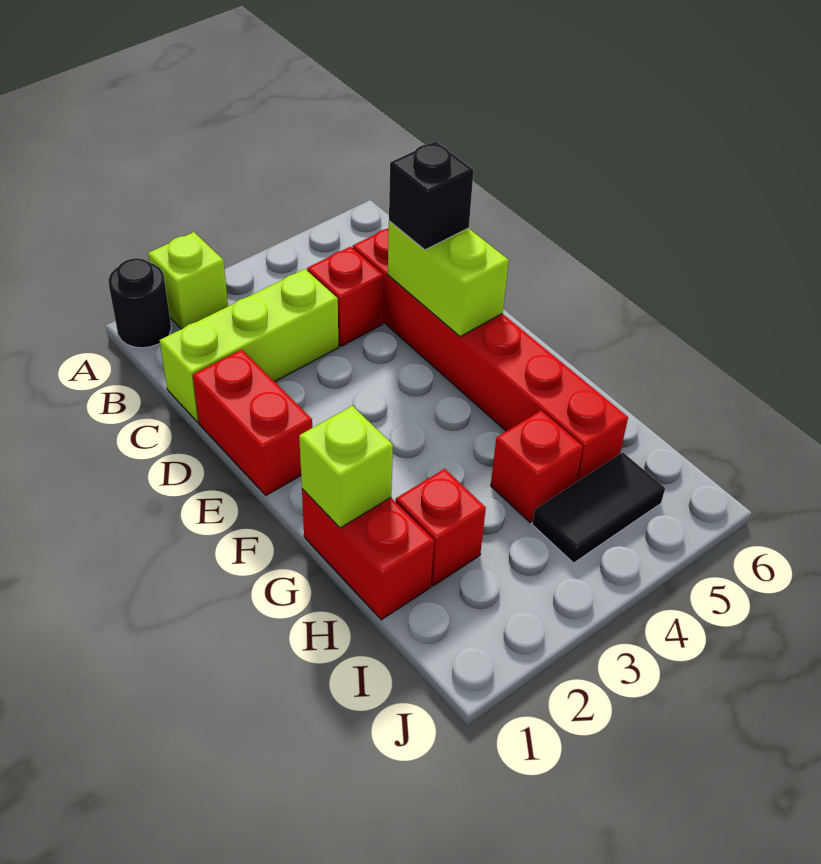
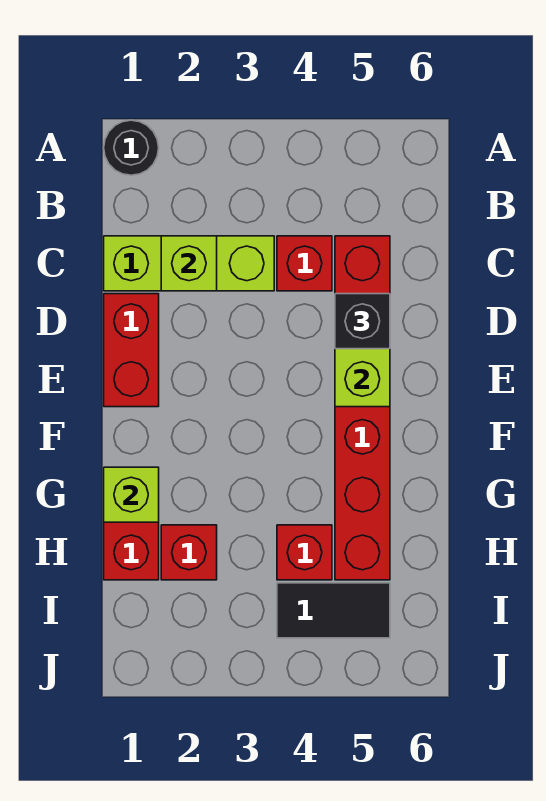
lime 1x1 brick [148,232,228,329] -> lime 1x1 brick moved to [161,236,217,291]

